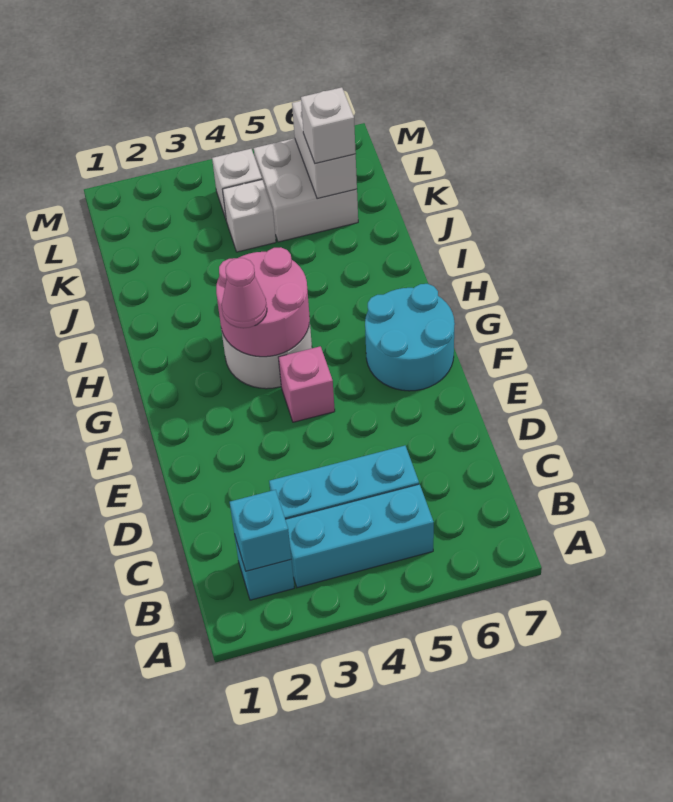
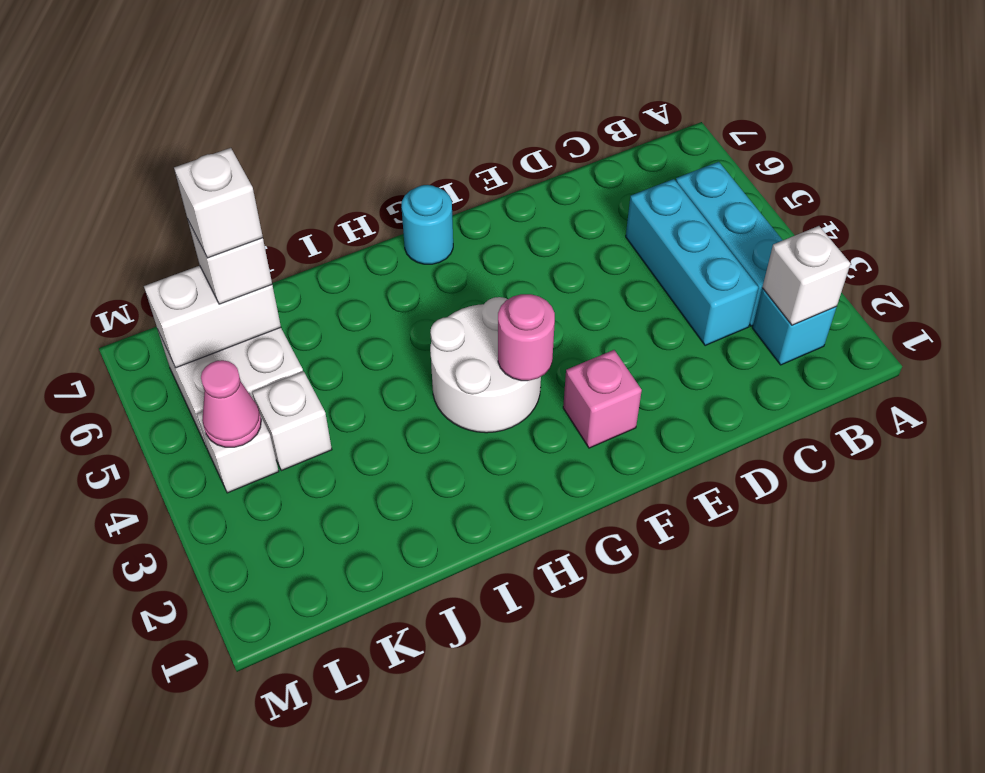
cyan 1x1 brick [230,490,291,571] -> white 1x1 brick [762,226,851,325]
pink 1x1 brick [278,346,335,422] -> pink 1x1 brick moved to [563,350,642,448]
cyan 2x2 round brick [365,284,455,391] -> cyan 1x1 round brick [402,185,453,264]
pink 2x2 round brick [216,247,310,357] -> pink 1x1 round brick [498,294,555,381]
pink 1x1 cone [222,258,267,328] -> pink 1x1 cone moved to [201,360,261,447]
none -> white 1x1 brick [174,148,263,258]

